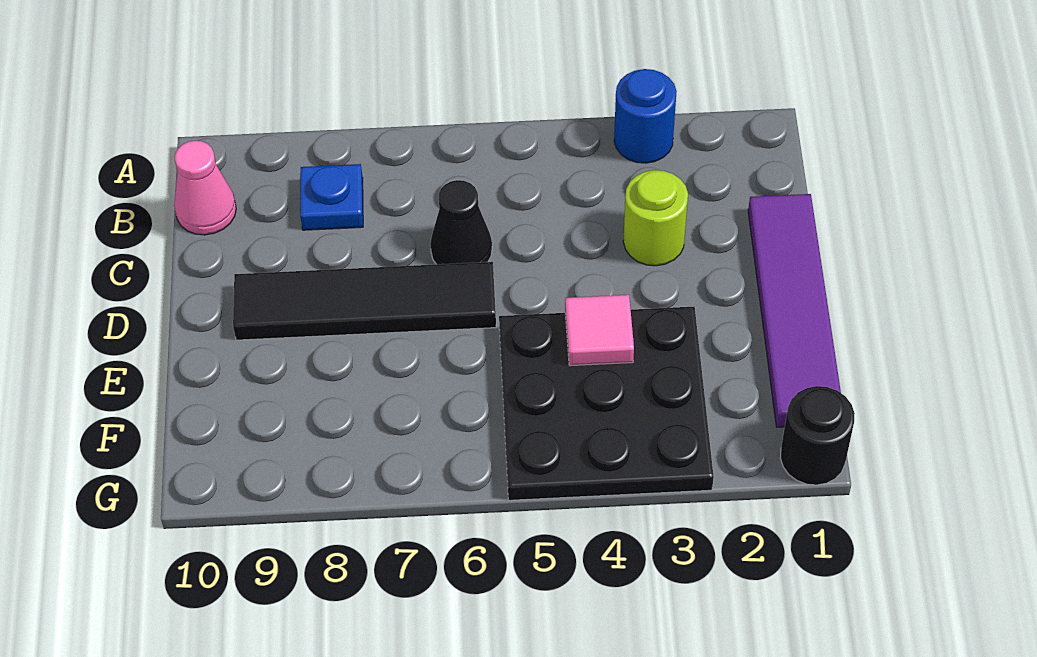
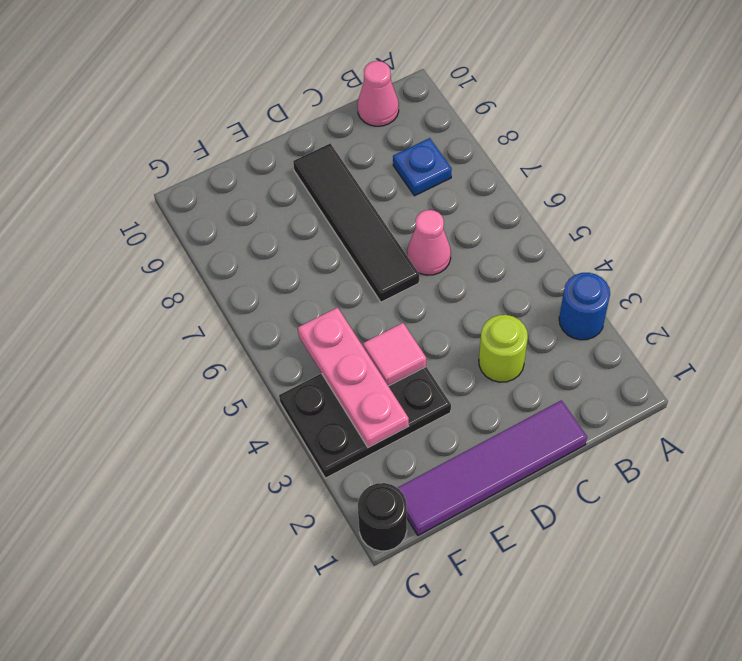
black 1x1 cone [430,180,492,264] -> pink 1x1 cone [407,210,451,275]
black 3x3 plate [499,307,714,500] -> black 2x3 plate [279,367,451,478]
none -> pink 1x3 plate [298,307,409,447]

